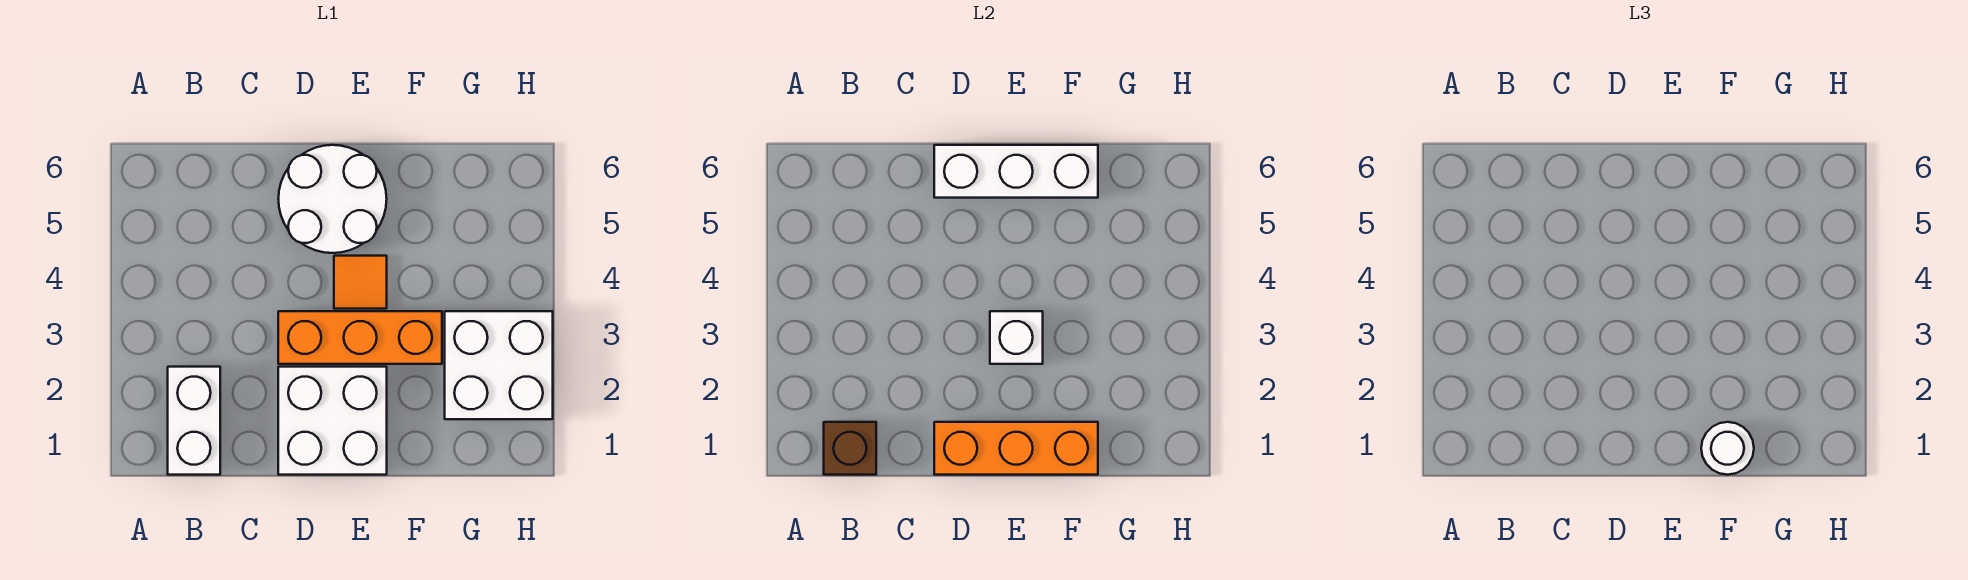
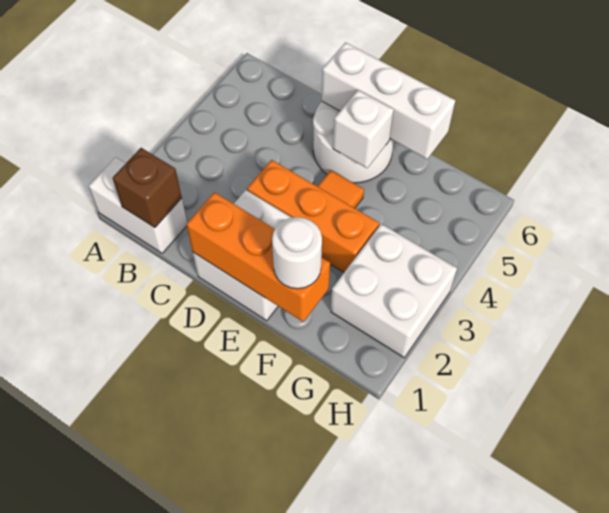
white 1x2 brick [168,367,220,475] -> white 1x2 brick turned to [89,157,187,253]
white 1x1 brick [990,311,1043,364] -> white 1x1 brick moved to [333,90,394,168]

